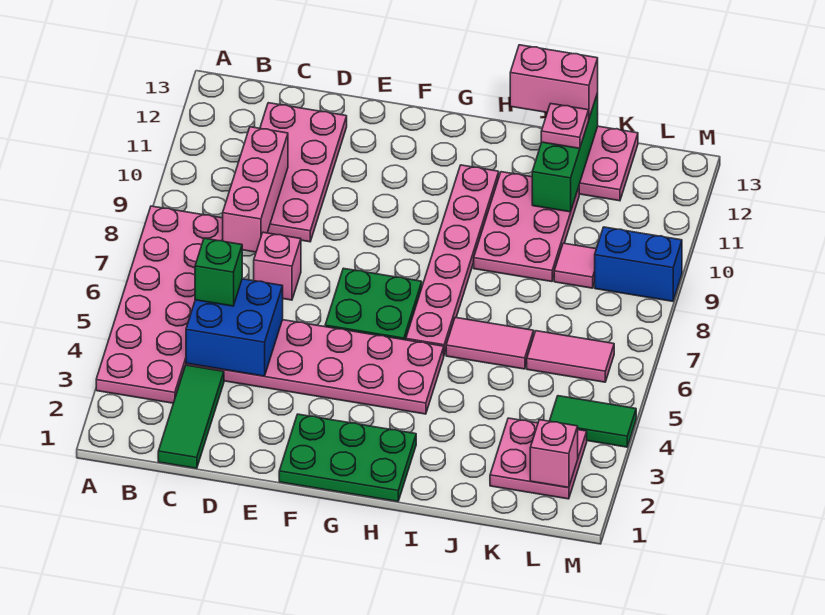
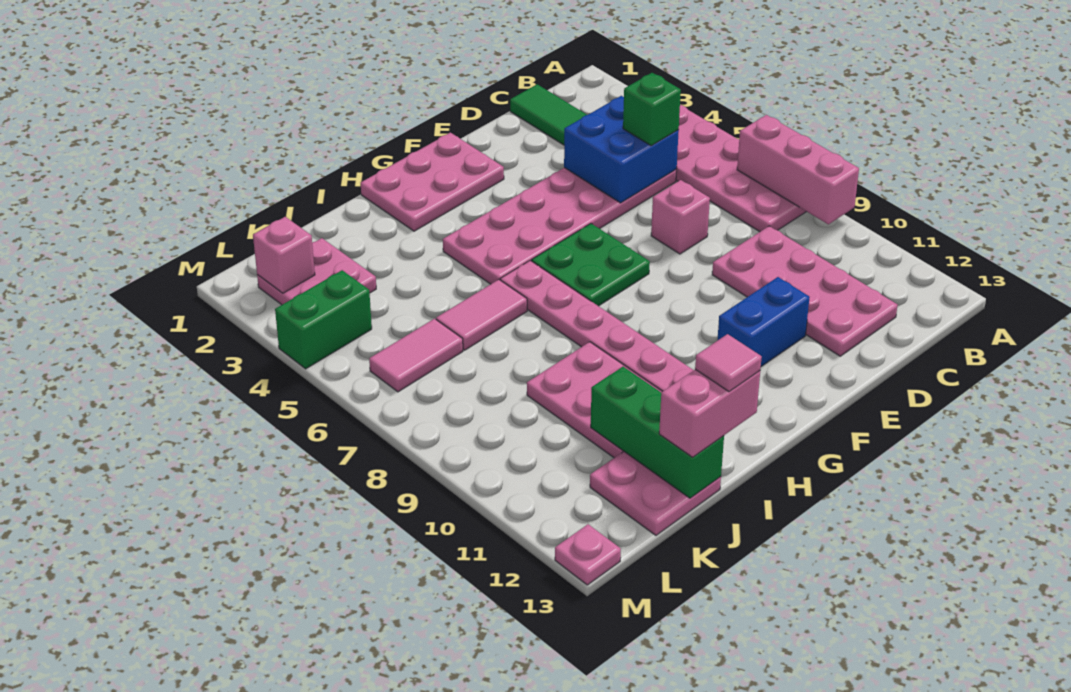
pink 1x3 brick [223,127,288,252] -> pink 1x3 brick moved to [737,115,859,224]
green 2x3 plate [279,414,416,502] -> pink 2x3 plate [361,133,504,231]
pink 1x1 plate [541,104,589,148] -> pink 1x1 plate moved to [555,524,621,585]
pink 1x1 tile [554,243,596,288] -> pink 1x1 tile moved to [695,334,762,392]
green 1x2 tile [550,396,636,447] -> green 1x2 brick [275,270,372,369]
blue 1x2 brick [595,227,682,301] -> blue 1x2 brick moved to [717,277,810,367]

